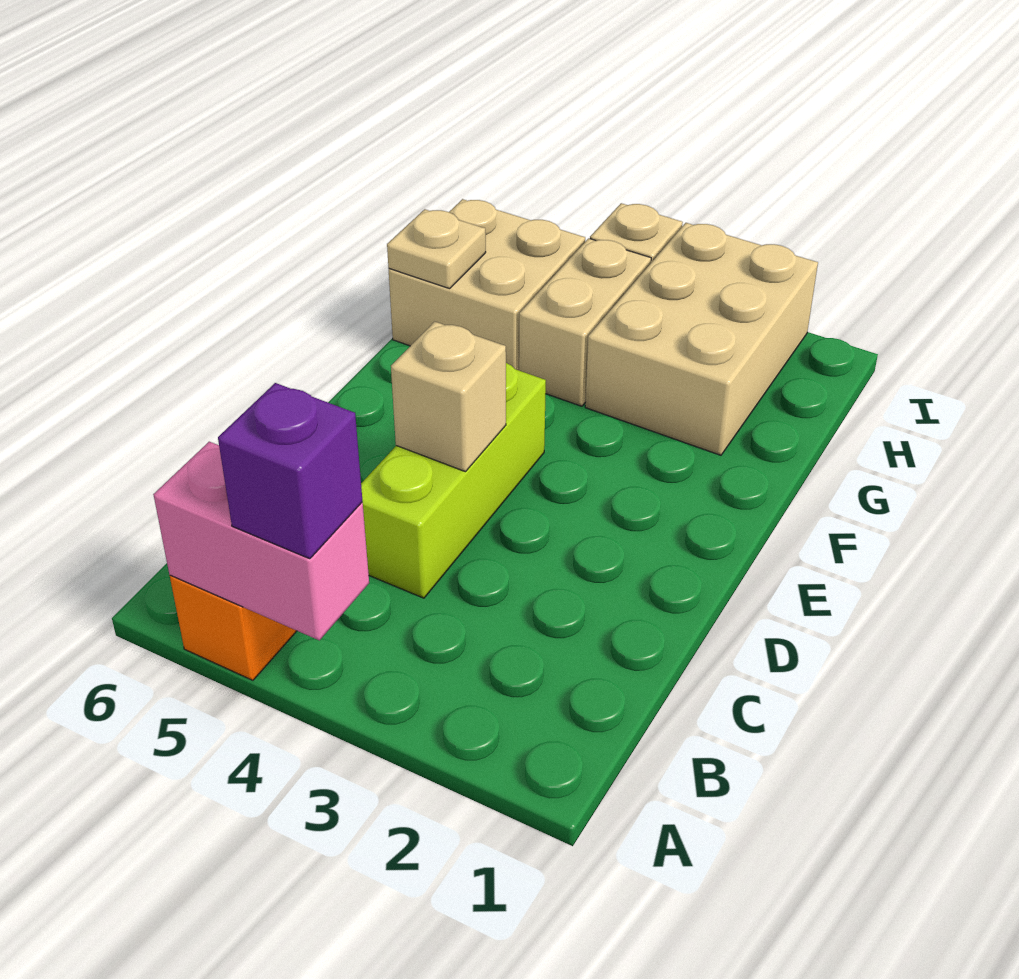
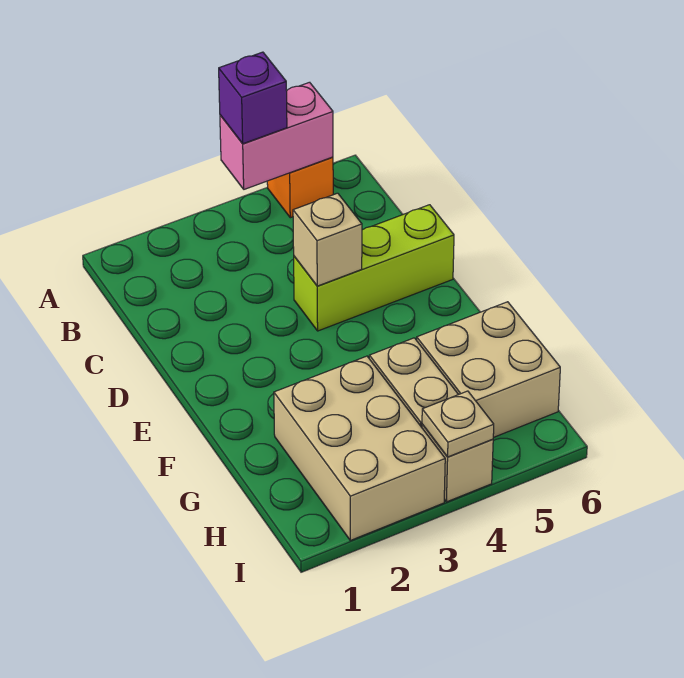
lime 1x3 brick [361,363,546,598] -> lime 1x3 brick turned to [294,205,454,331]
tan 1x1 plate [387,209,486,289] -> tan 1x1 plate moved to [422,391,494,457]

